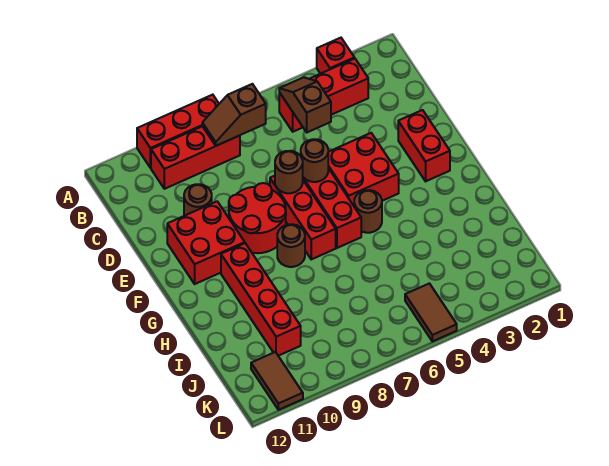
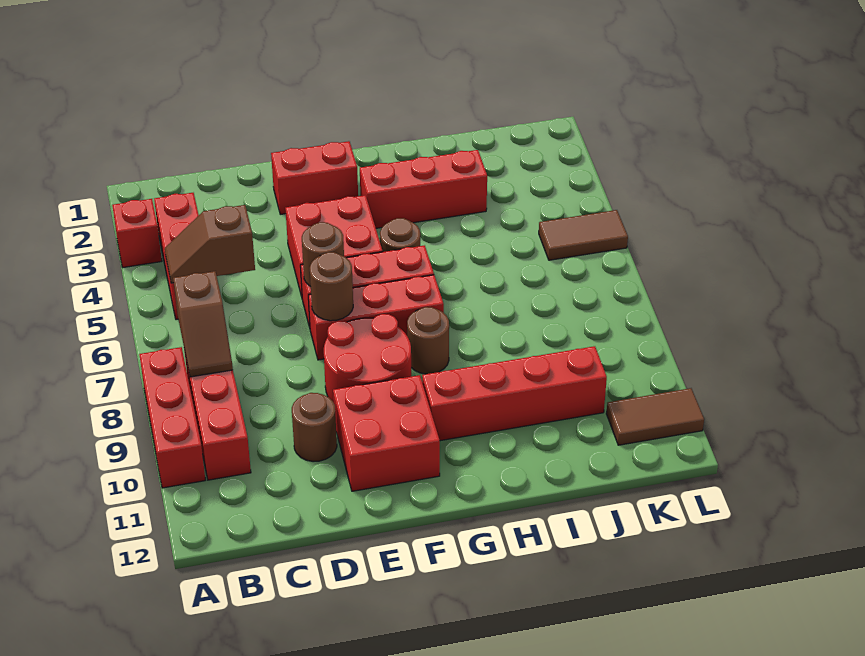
none -> red 1x3 brick [360,150,487,228]

